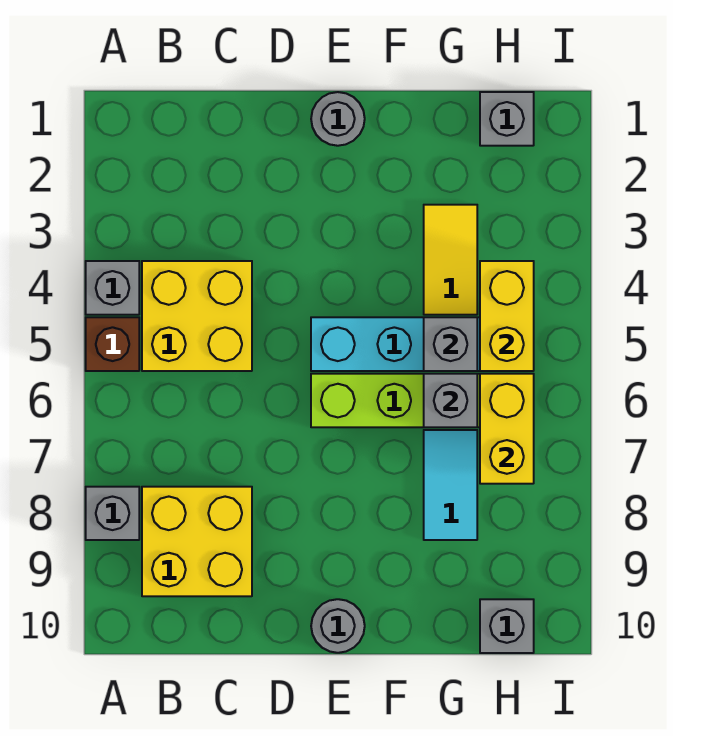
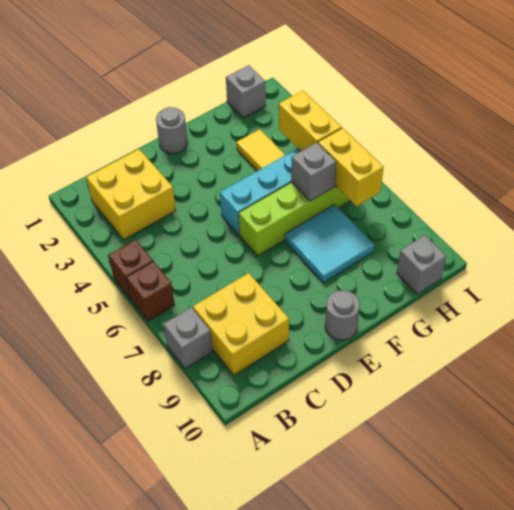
grey 1x1 brick [86,261,139,315] -> none
none -> brown 1x1 brick [126,261,175,321]
yellow 2x2 brick [142,261,252,371] -> yellow 2x2 brick moved to [86,149,176,240]
grey 1x1 brick [424,317,477,371] -> none
cyan 1x2 tile [424,430,477,540] -> cyan 2x2 tile [285,205,374,283]

